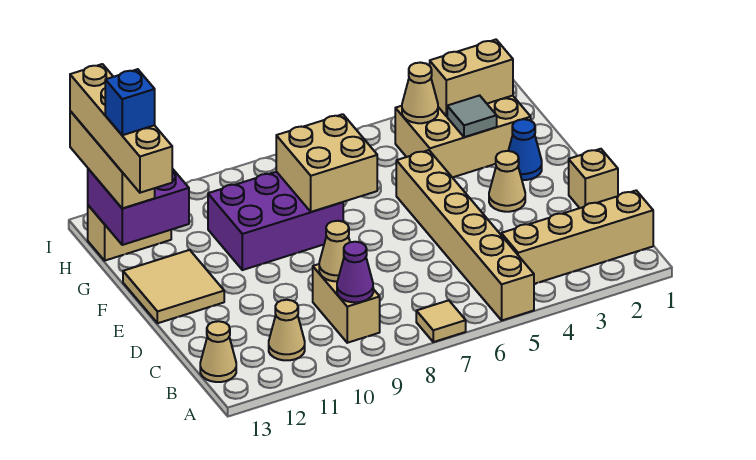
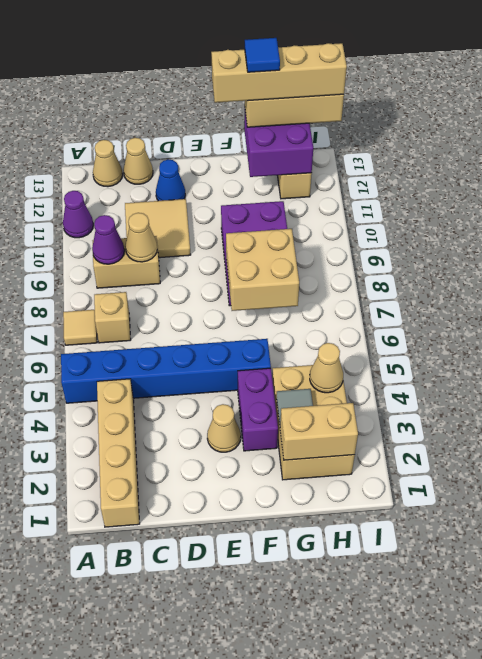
tan 1x6 brick [396,150,534,320] -> blue 1x6 brick [61,339,271,403]
none -> purple 1x1 cone [63,191,93,238]
tan 1x1 cone [269,300,305,360] -> tan 1x1 cone moved to [124,138,153,184]
tan 1x1 brick [569,149,618,208] -> tan 1x1 brick moved to [94,292,131,343]
tan 2x2 tile [123,250,224,323] -> tan 2x2 tile moved to [125,199,190,258]
blue 1x1 cone [508,119,542,180] -> blue 1x1 cone moved to [156,159,185,201]
none -> purple 1x2 brick [238,368,278,451]
blue 1x1 brick [105,69,155,135] -> blue 1x1 tile [245,38,280,72]
tan 1x2 brick [430,40,513,116] -> tan 1x2 brick turned to [280,403,358,460]

